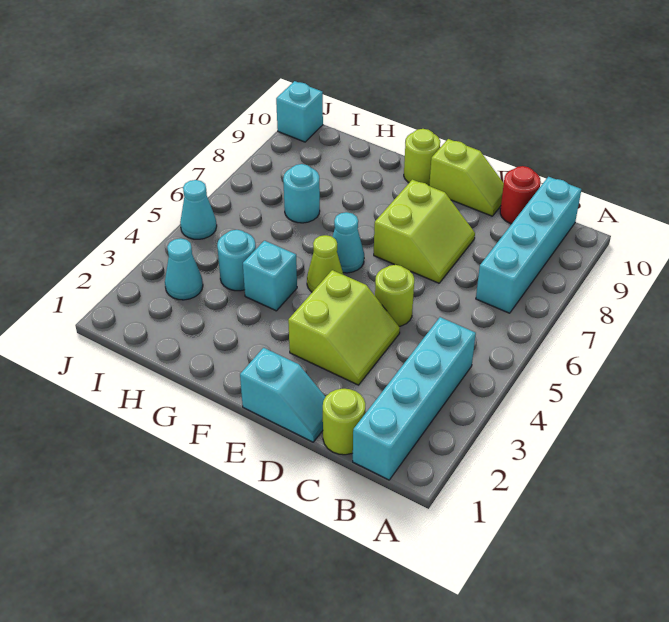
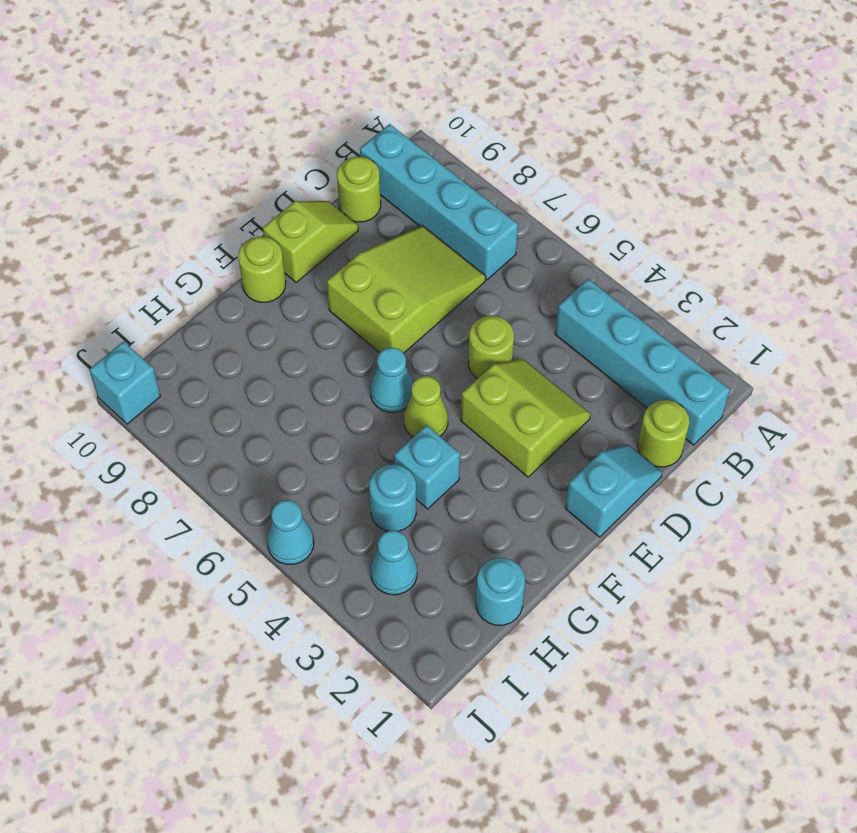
red 1x1 round brick [500,166,541,224] -> lime 1x1 round brick [337,157,381,222]
lime 2x2 slope [374,180,475,283] -> lime 2x3 slope [327,226,486,353]
cyan 1x1 round brick [283,164,320,223] -> cyan 1x1 round brick moved to [476,558,525,625]

